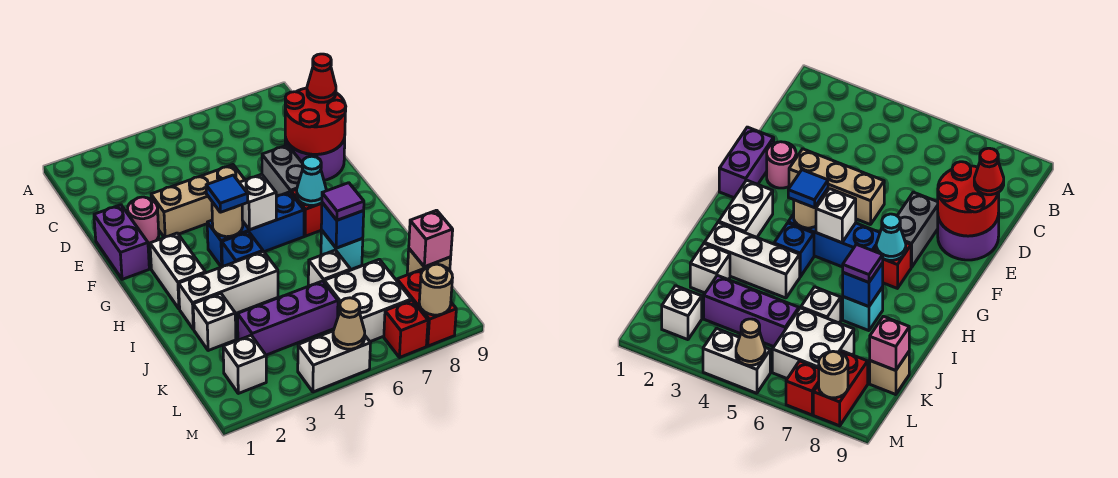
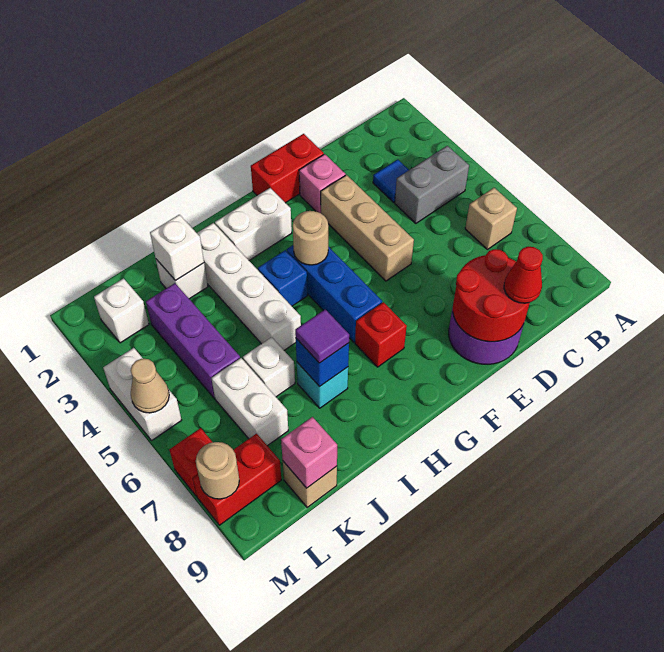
none -> tan 1x1 brick [465,188,517,249]
purple 1x2 brick [94,205,149,279] -> red 1x2 brick [251,134,324,203]
pink 1x1 round brick [128,197,159,245] -> pink 1x1 brick [299,154,345,213]
grey 1x2 brick [262,145,303,197] -> grey 1x2 brick moved to [395,146,469,224]
blue 1x1 tile [206,175,248,212] -> blue 1x1 tile moved to [373,159,409,202]
white 1x1 brick [239,174,276,230] -> white 1x1 brick moved to [150,215,204,281]
cyan 1x1 cone [297,156,326,205] -> none
white 1x3 brick [179,252,278,330] -> white 1x4 brick [197,223,301,350]
white 2x2 brick [324,259,411,342] -> white 1x2 brick [211,358,288,446]

